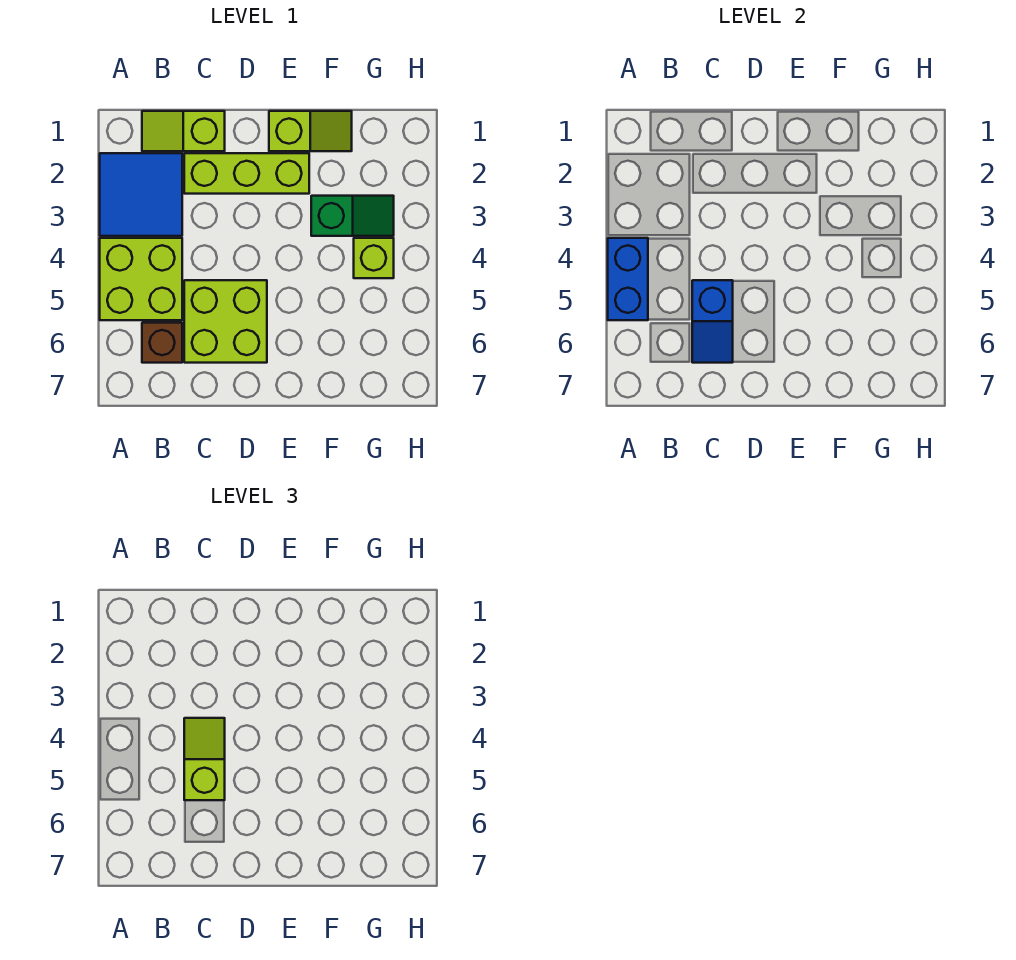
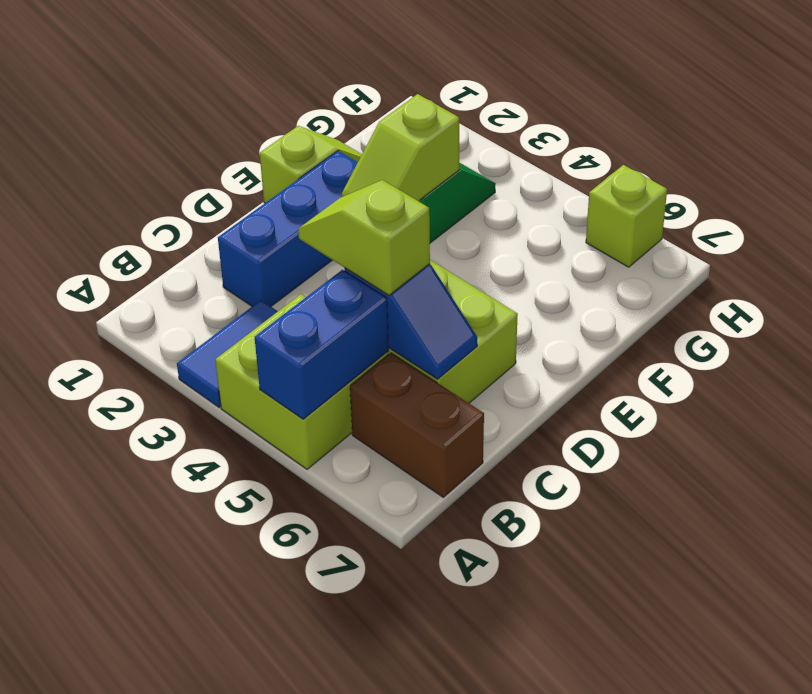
blue 2x2 tile [100,153,182,236] -> blue 1x2 tile [177,300,278,407]
blue 1x2 brick [608,238,648,320] -> blue 1x2 brick turned to [255,270,389,419]
lime 1x2 slope [142,111,225,151] -> lime 1x2 slope moved to [342,94,459,201]
brown 1x1 brick [142,323,182,363] -> brown 1x2 brick [350,353,484,497]
lime 1x3 brick [184,153,309,194] -> blue 1x3 brick [218,151,358,306]
lime 1x1 brick [354,238,394,278] -> lime 1x1 brick moved to [586,165,667,267]

